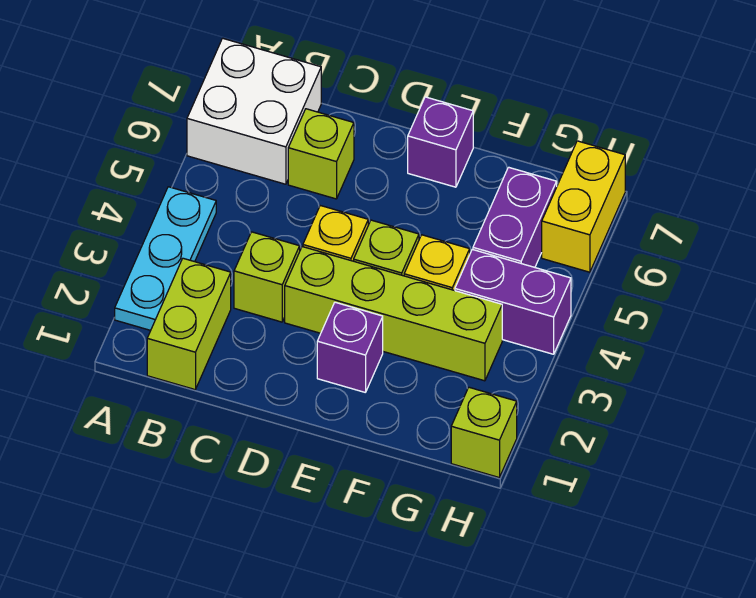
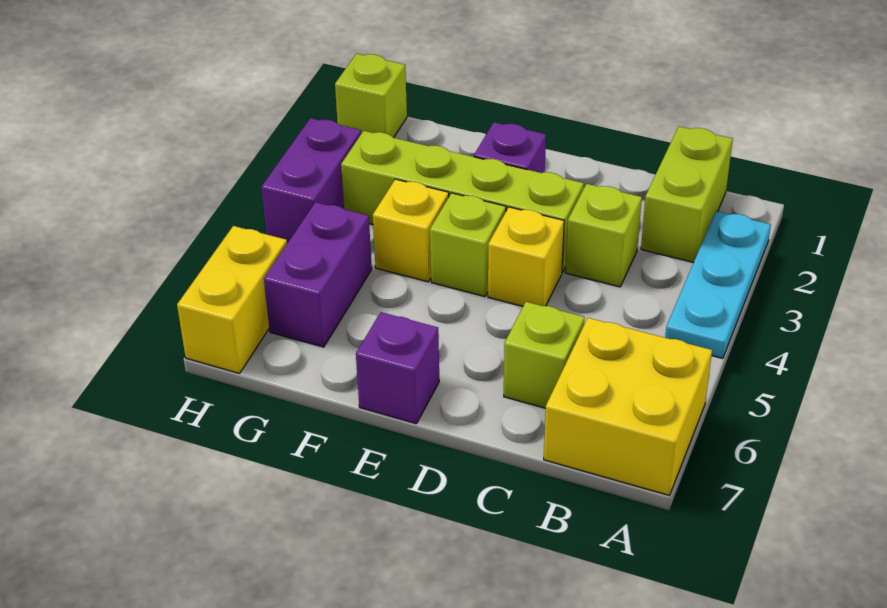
white 2x2 brick [187,38,321,184] -> yellow 2x2 brick [544,318,712,495]
purple 1x2 brick [455,249,571,354] -> purple 1x2 brick turned to [261,118,361,243]

